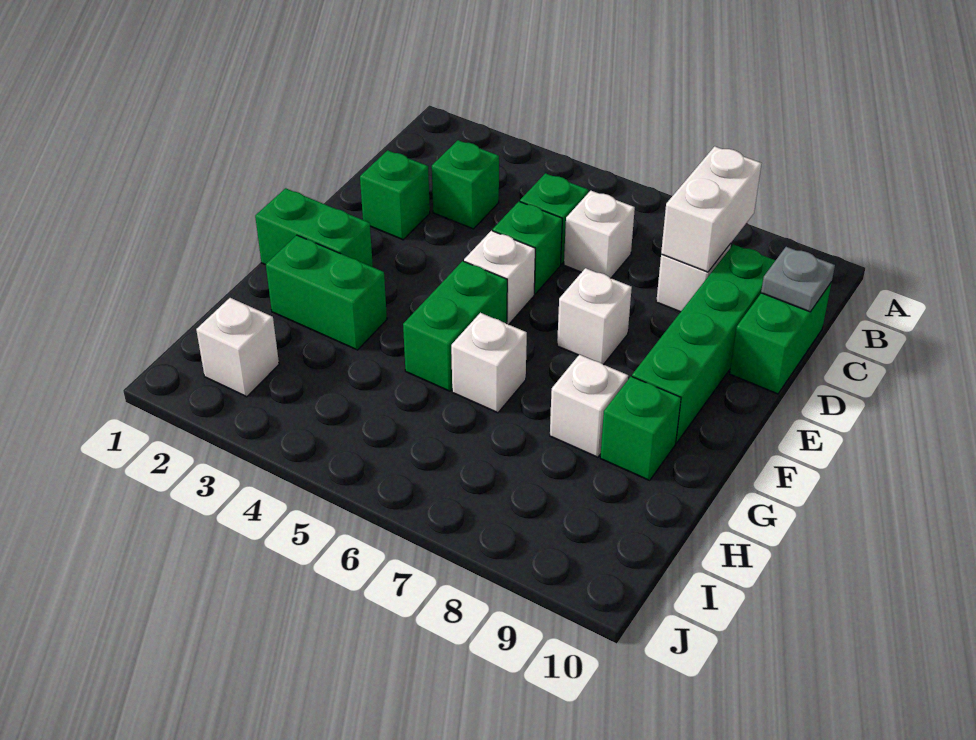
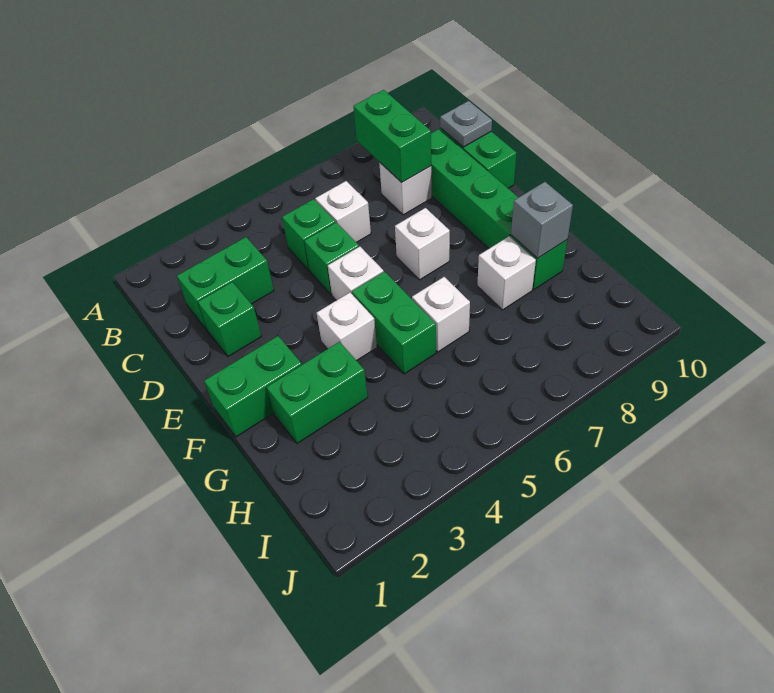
white 1x2 brick [661,146,761,272] -> green 1x2 brick [354,90,431,183]
green 1x1 brick [432,140,499,229] -> green 1x2 brick [177,237,274,330]
none -> grey 1x1 brick [511,182,573,258]
white 1x1 brick [196,298,279,397] -> white 1x1 brick moved to [317,293,377,361]

